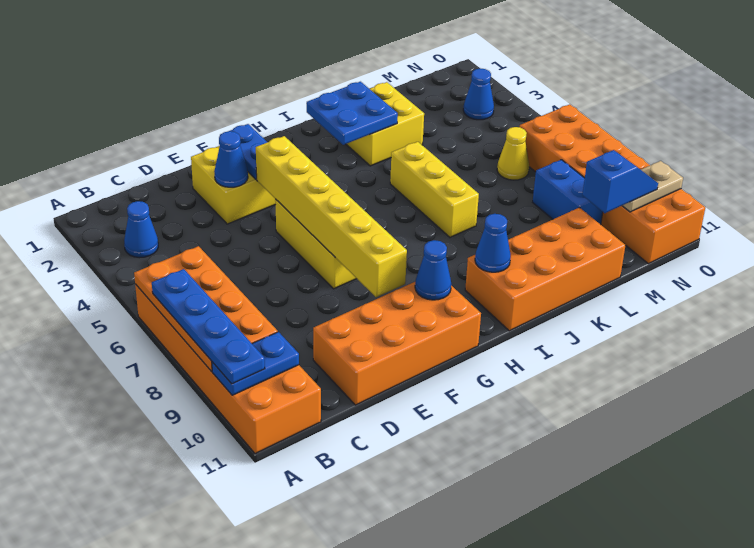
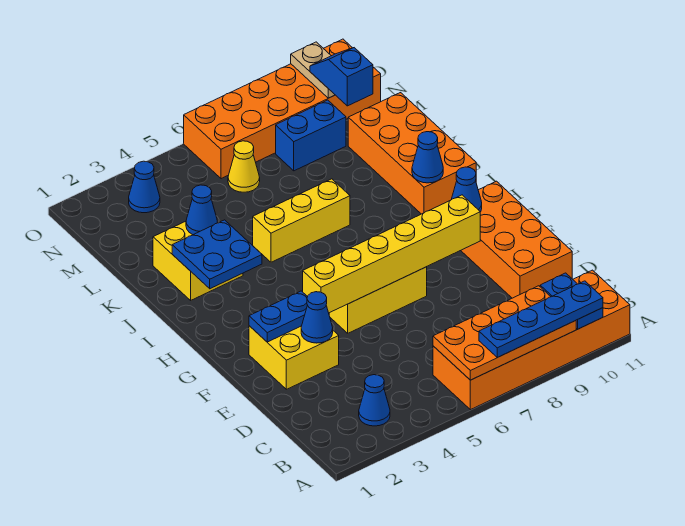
none -> blue 1x1 cone [186,185,217,235]

